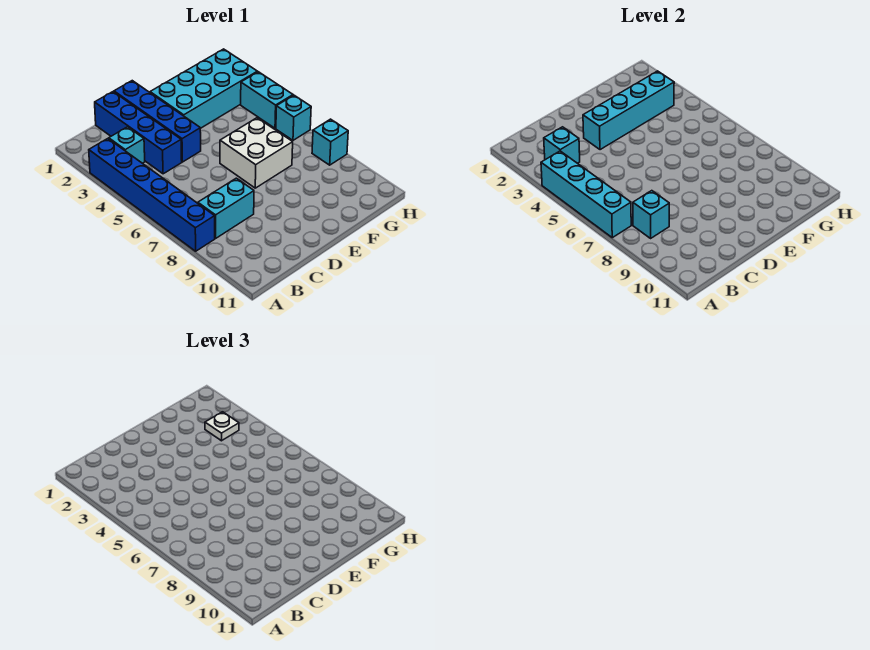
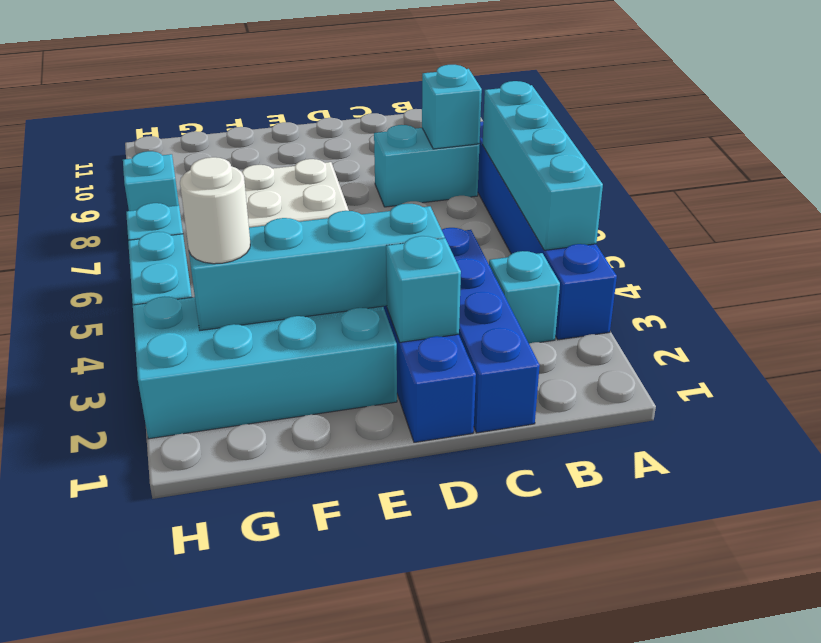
cyan 1x1 brick [544,127,580,163] -> cyan 1x1 brick moved to [386,236,461,342]
white 1x1 plate [205,412,239,441] -> white 1x1 round brick [180,157,250,264]

